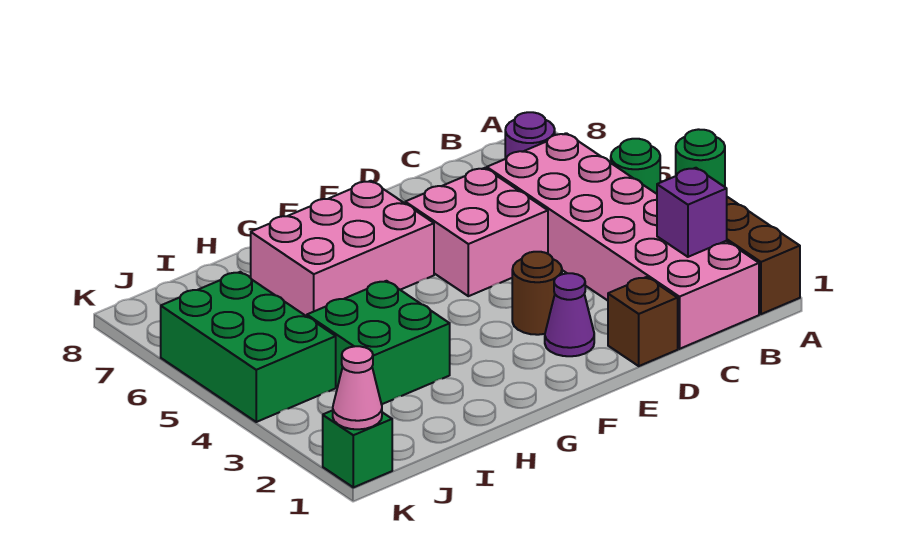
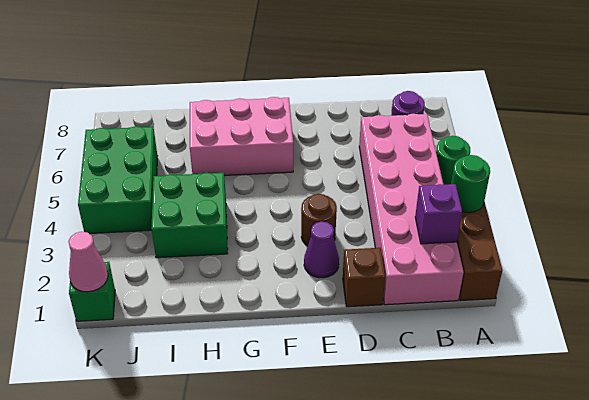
pink 2x2 brick [405,168,548,296] -> none

